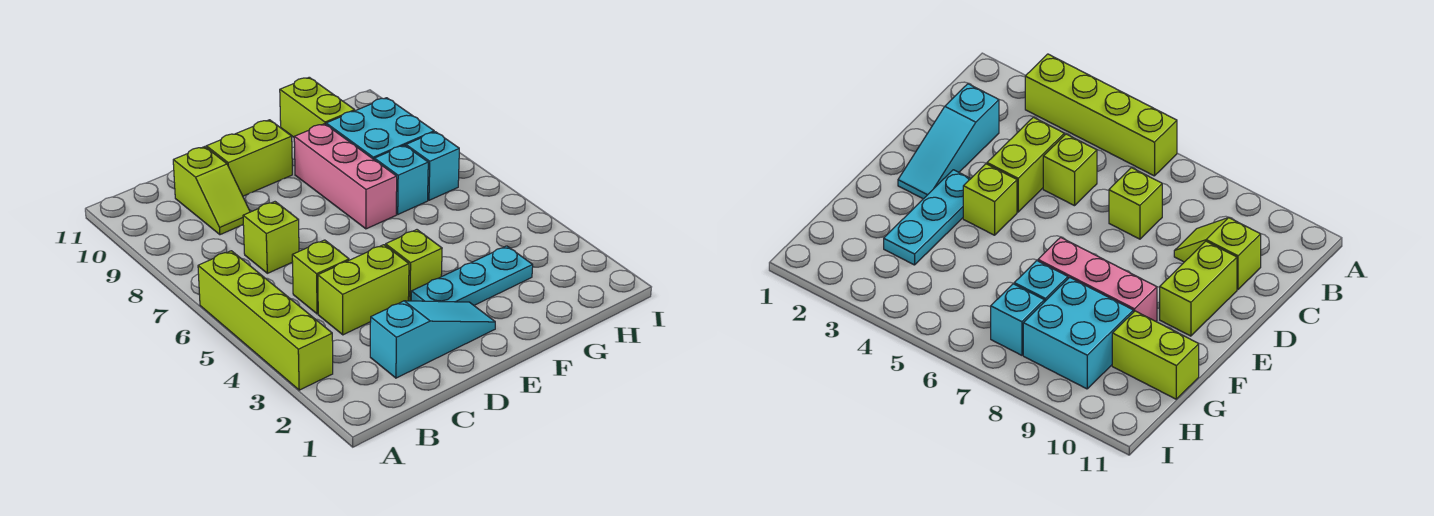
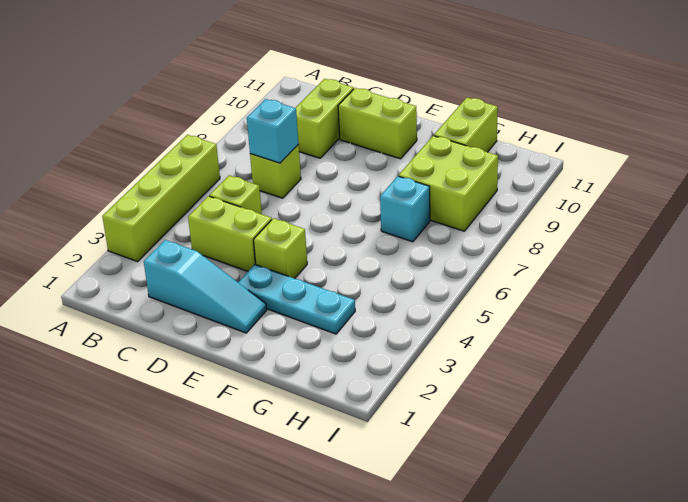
lime 1x2 slope [173,147,250,235] -> lime 1x2 brick [296,79,354,158]
pink 1x3 brick [294,124,397,229] -> none
cyan 2x2 brick [326,98,434,159] -> lime 2x2 brick [398,136,498,231]
cyan 1x1 brick [406,132,459,200] -> cyan 1x1 brick moved to [247,99,298,163]

